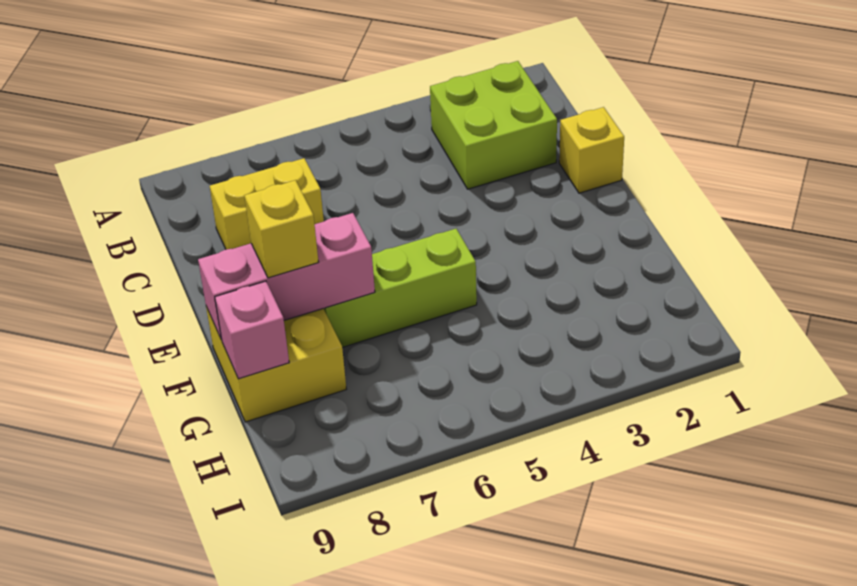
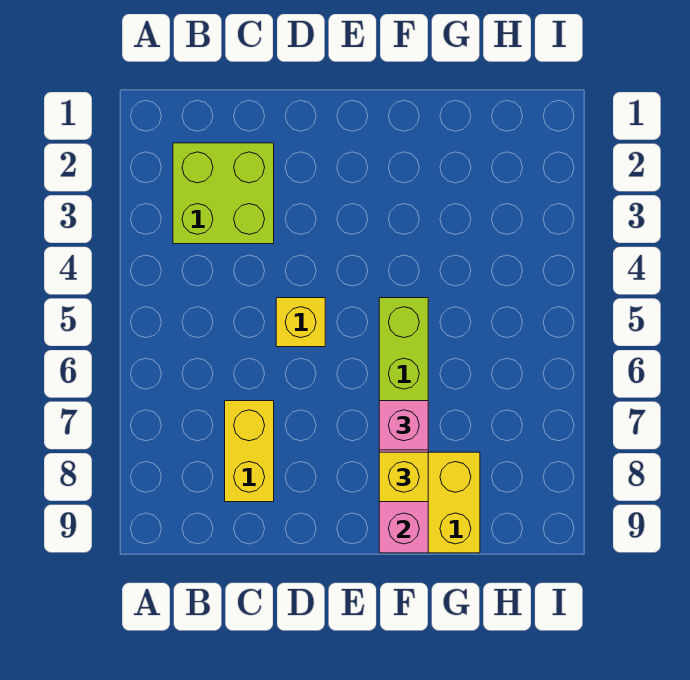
yellow 1x1 brick [559,107,624,193] -> yellow 1x1 brick moved to [276,298,325,347]
pink 1x1 brick [215,281,289,379] -> pink 1x1 brick moved to [379,401,428,450]

